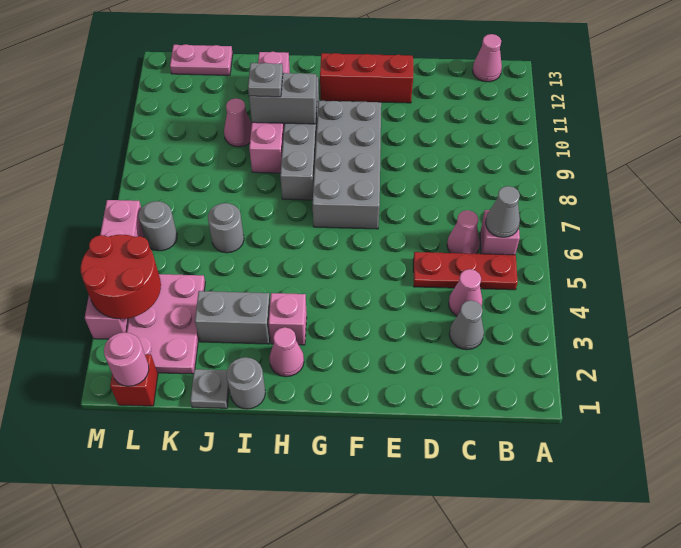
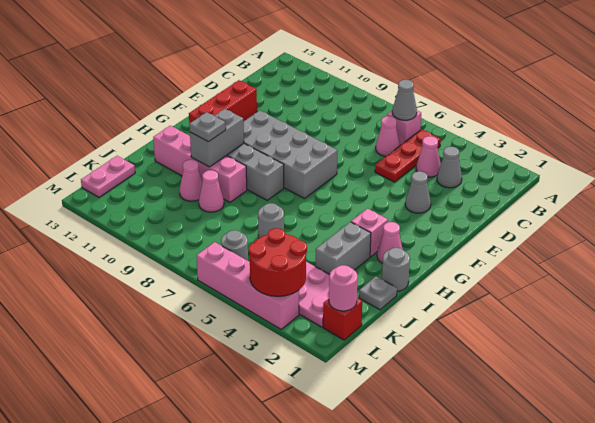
pink 1x1 cone [472,34,502,82] -> pink 1x1 cone moved to [199,170,224,212]
none -> grey 1x1 cone [405,171,431,213]

